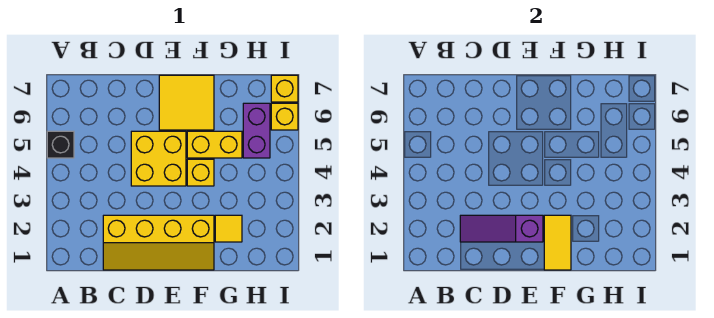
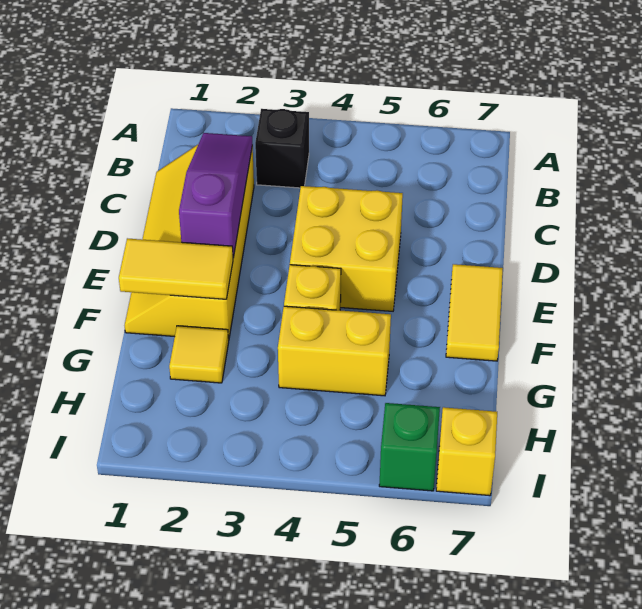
black 1x1 brick [47,131,74,158] -> black 1x1 brick moved to [255,109,309,188]
yellow 2x2 tile [159,75,214,130] -> yellow 1x2 tile [446,264,503,361]
yellow 1x2 brick [187,131,242,158] -> yellow 1x2 brick turned to [278,306,391,396]
purple 1x2 brick [243,103,270,158] -> none
yellow 1x1 brick [271,103,298,130] -> green 1x1 brick [379,403,440,491]

